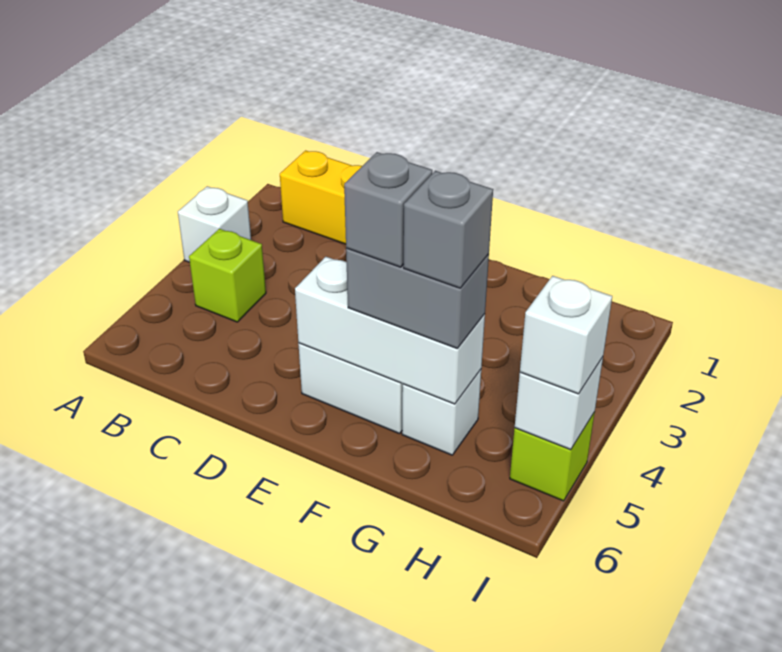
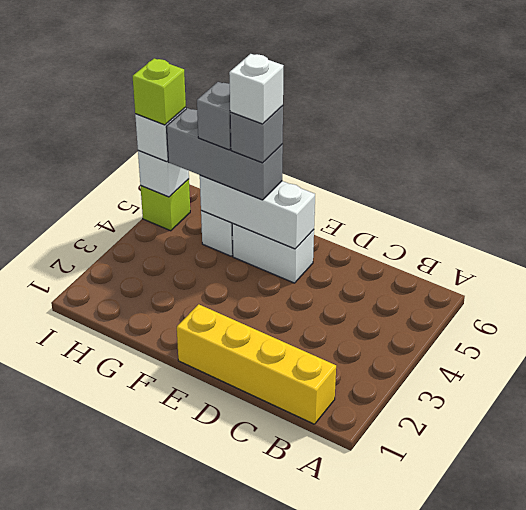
white 1x1 brick [178,186,251,262] -> white 1x1 brick moved to [229,54,284,124]
lime 1x1 brick [189,229,266,322] -> lime 1x1 brick moved to [133,58,186,125]
grey 1x2 brick [346,248,489,349] -> grey 1x3 brick [166,108,283,200]

